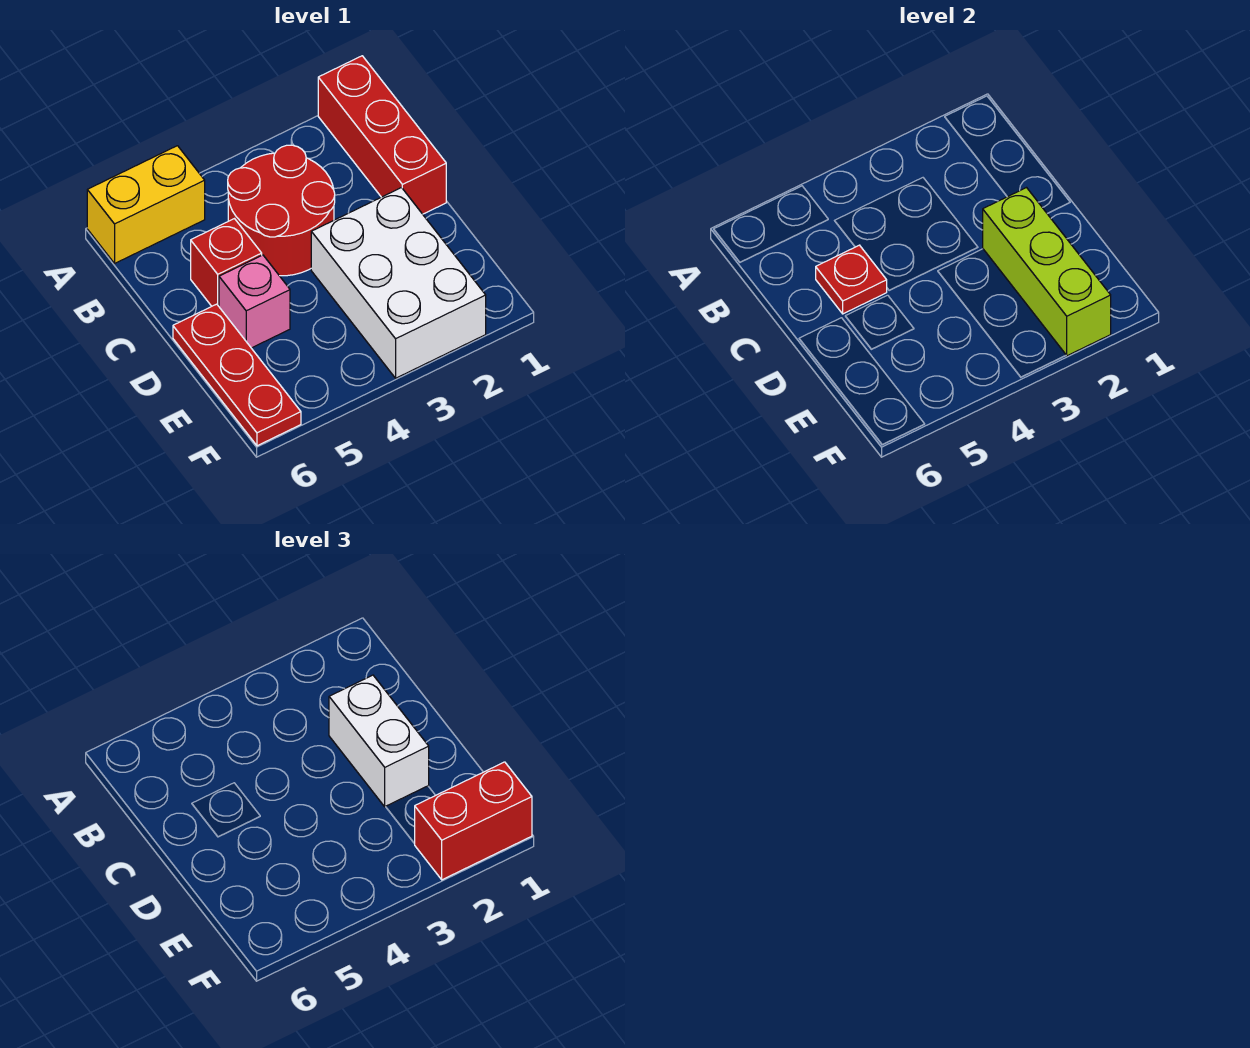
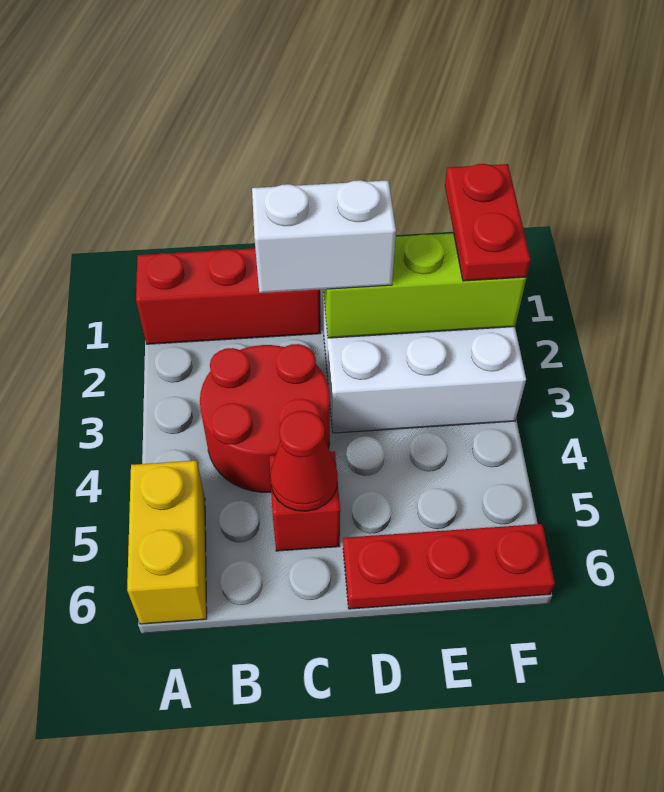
red 1x1 plate [816,245,887,314] -> red 1x1 cone [270,411,338,511]
pink 1x1 brick [219,255,290,348] -> none
red 1x2 brick [414,762,532,880] -> red 1x2 plate [445,164,530,281]

